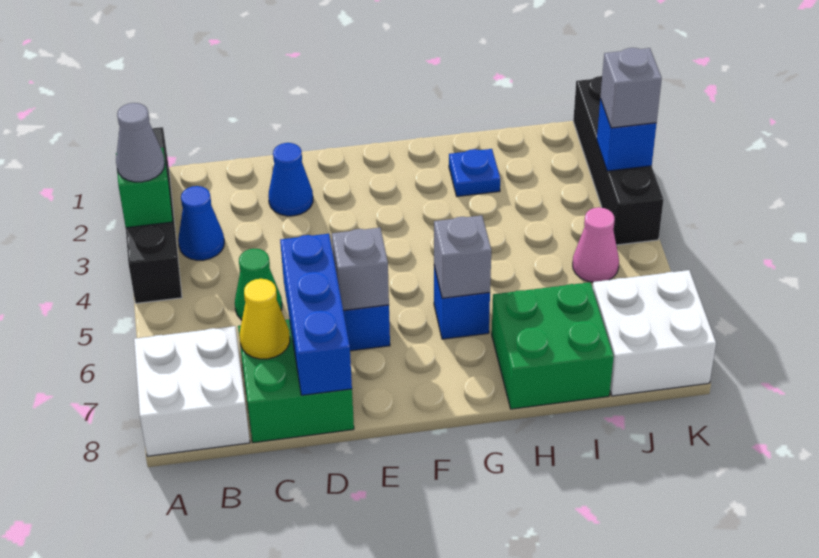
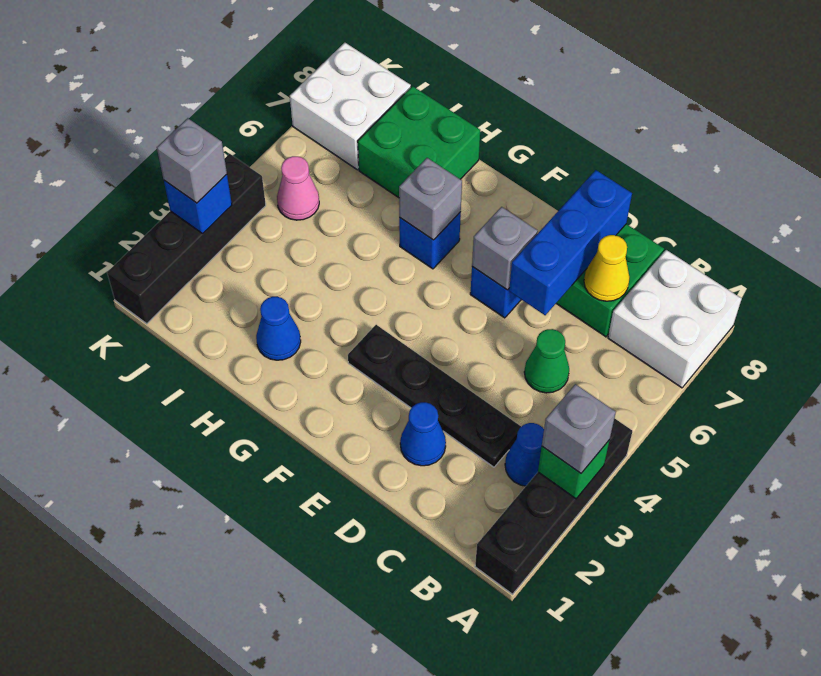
grey 1x1 cone [116,103,165,182] -> grey 1x1 brick [542,384,616,473]
none -> black 1x4 plate [348,325,521,467]
blue 1x1 plate [449,149,500,197] -> blue 1x1 cone [256,297,301,360]

